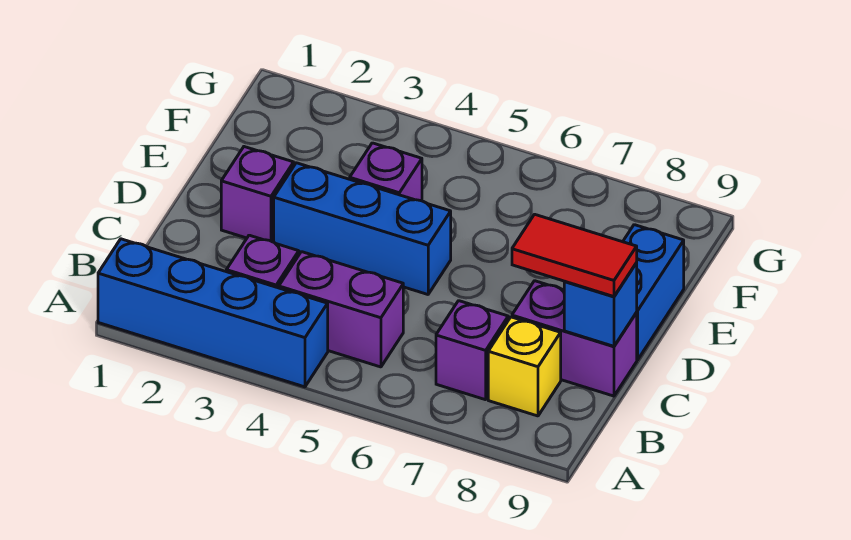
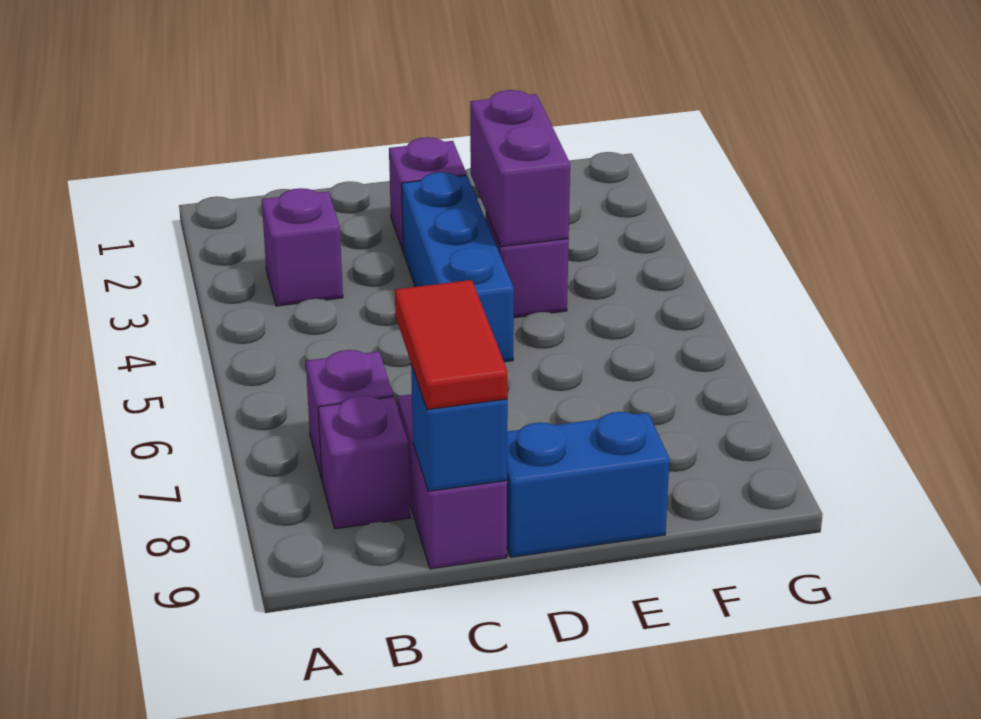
blue 1x4 brick [98,239,328,387] -> none
purple 1x2 brick [279,252,403,367] -> purple 1x2 brick moved to [470,90,570,247]
yellow 1x1 brick [488,317,561,416] -> purple 1x1 brick [318,396,410,529]

